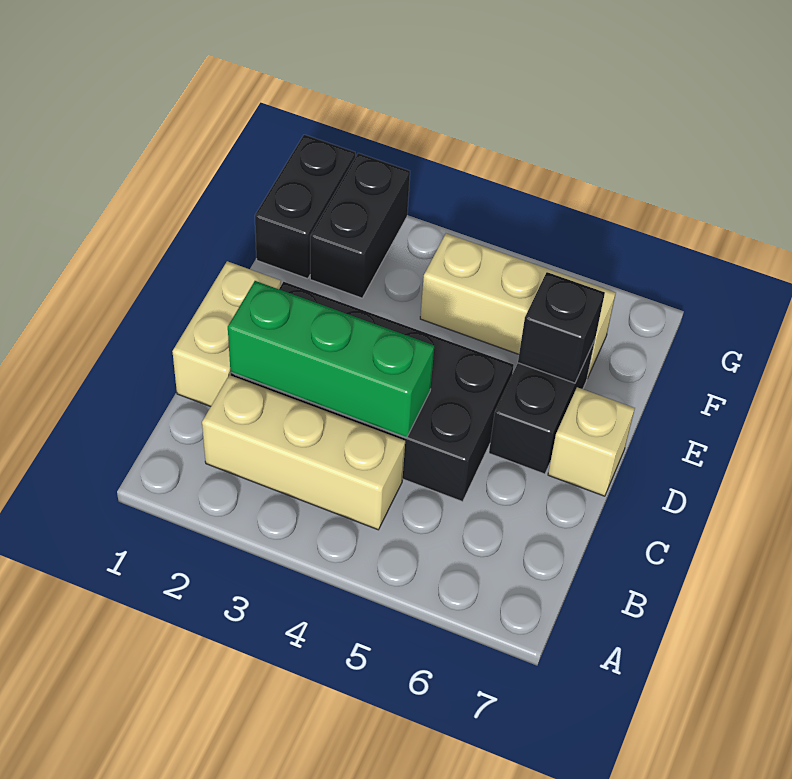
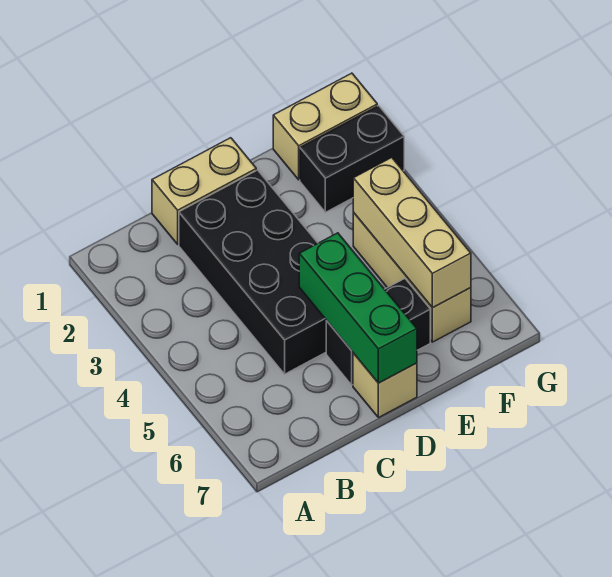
tan 1x3 brick [202,375,405,530] -> tan 1x3 brick moved to [353,158,471,308]
green 1x3 brick [228,281,434,438] -> green 1x3 brick moved to [299,233,417,383]
black 1x1 brick [518,272,605,383] -> none
black 1x2 brick [255,135,355,279] -> tan 1x2 brick [273,73,377,180]

